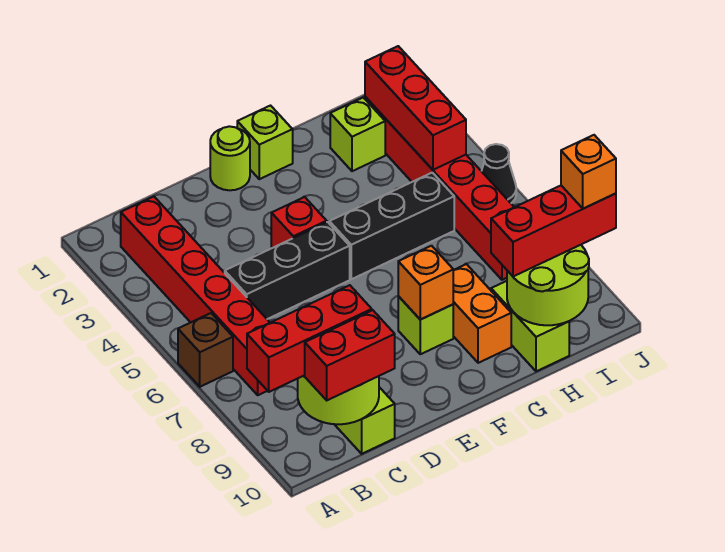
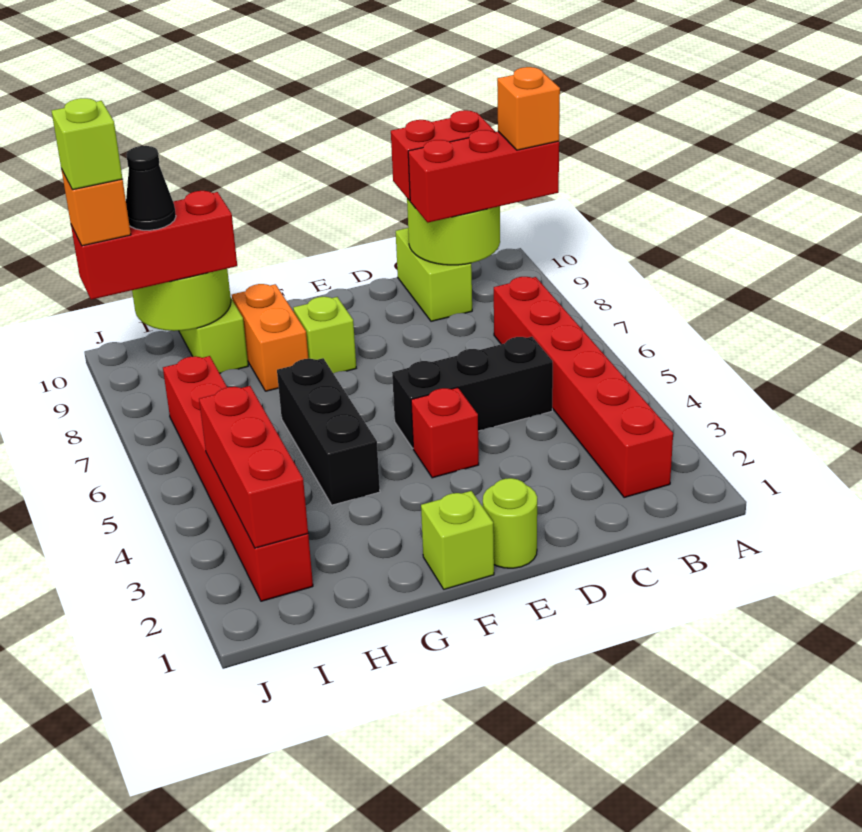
brown 1x1 brick [178,313,233,387] -> none
black 1x3 brick [329,173,454,279] -> black 1x3 brick turned to [277,358,380,505]
orange 1x1 brick [398,246,453,320] -> orange 1x1 brick moved to [497,67,560,150]
lime 1x1 brick [330,98,385,171] -> lime 1x1 brick moved to [52,98,123,190]
black 1x1 cone [482,144,516,203] -> black 1x1 cone moved to [126,146,176,230]

